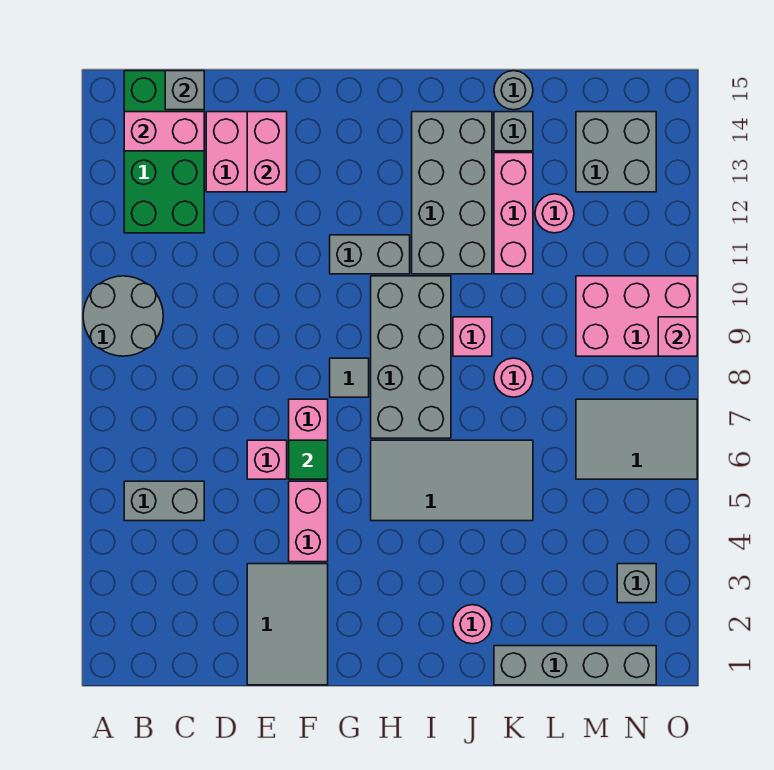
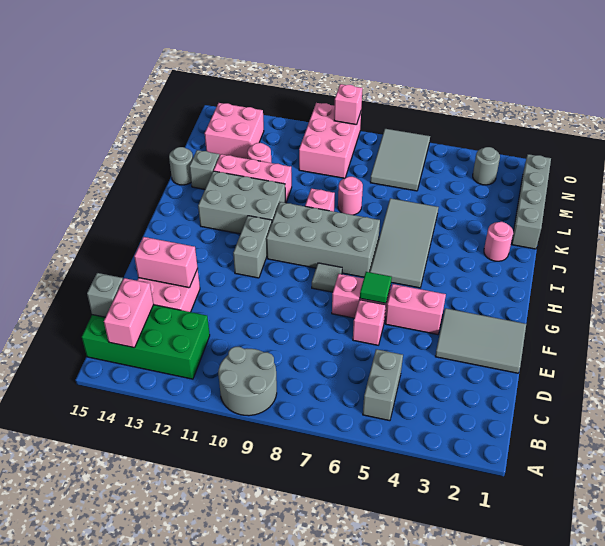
grey 2x4 brick [412,112,492,274] -> grey 2x3 brick [198,171,285,234]
grey 2x2 brick [576,112,656,192] -> pink 2x2 brick [205,103,264,159]
grey 1x1 brick [617,564,656,603] -> grey 1x1 round brick [473,147,500,185]

